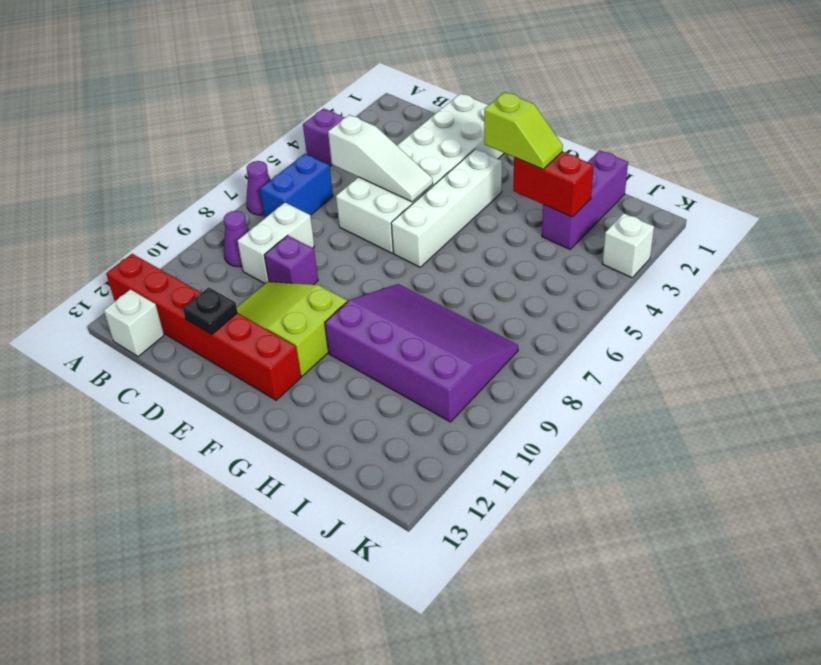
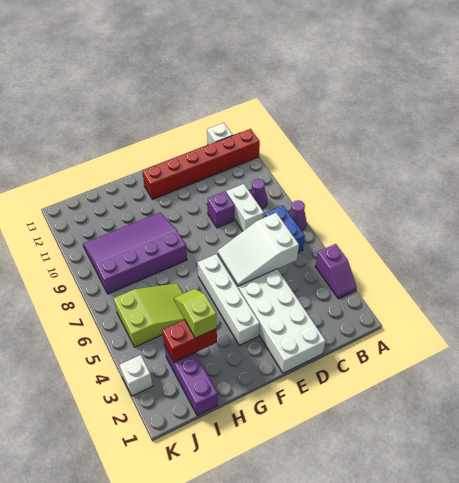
white 1x3 slope [328,115,433,202] -> white 2x3 slope [217,213,299,286]
lime 2x3 slope [237,282,347,376] -> lime 2x3 slope moved to [114,283,185,347]
black 1x1 plate [183,287,238,334] -> none
lime 1x2 slope [484,92,563,169] -> lime 1x2 slope turned to [174,289,217,338]
purple 3x4 slope [325,284,518,422] -> purple 3x4 slope turned to [83,213,187,294]

